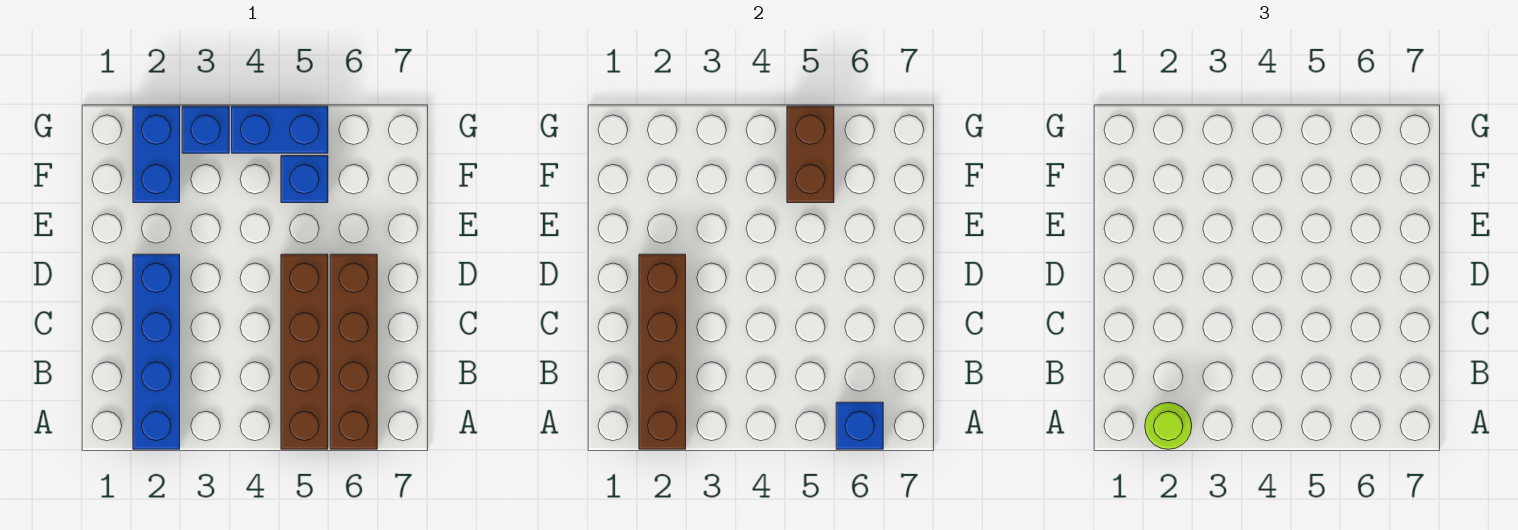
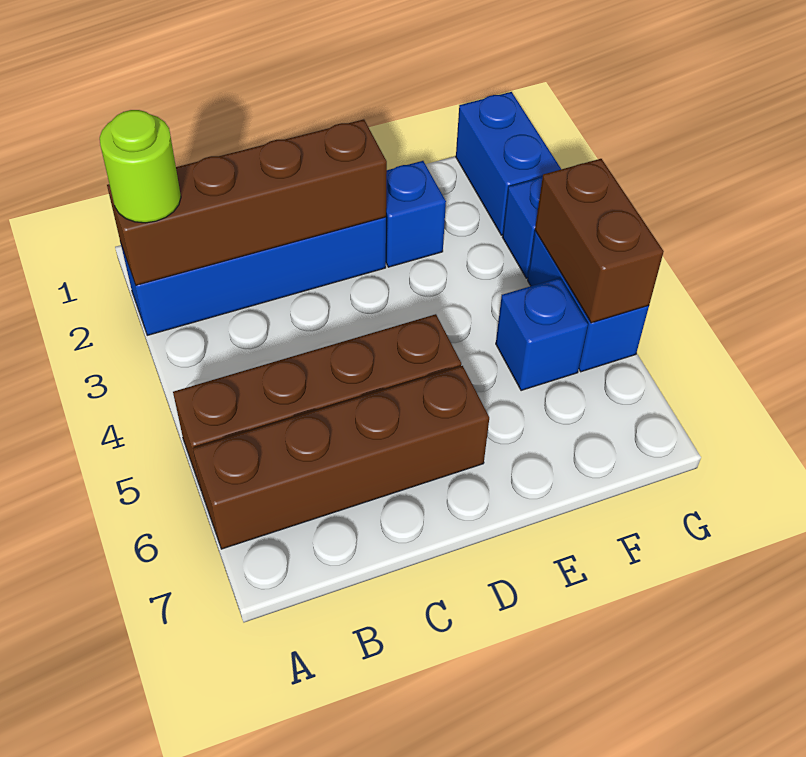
blue 1x1 brick [836,402,883,449] -> blue 1x1 brick moved to [386,161,446,267]
blue 1x2 brick [133,106,180,203] -> blue 1x2 brick turned to [456,92,561,235]
brown 1x2 brick [787,106,834,203] -> brown 1x2 brick turned to [535,159,664,323]

